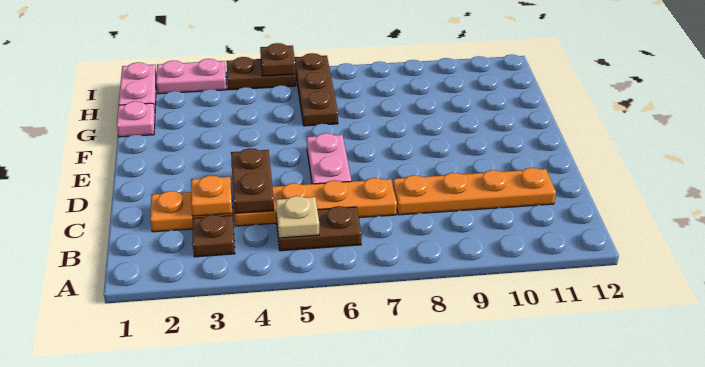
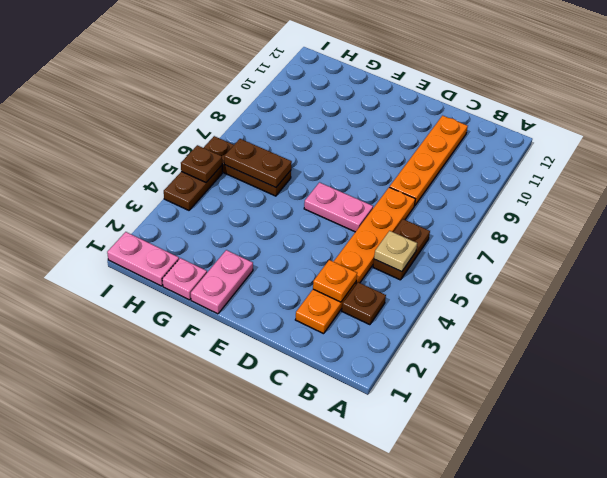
brown 1x2 plate [231,148,274,213] -> brown 1x2 plate moved to [224,139,292,187]
pink 1x2 plate [156,59,226,94] -> pink 1x2 plate moved to [191,250,253,314]

